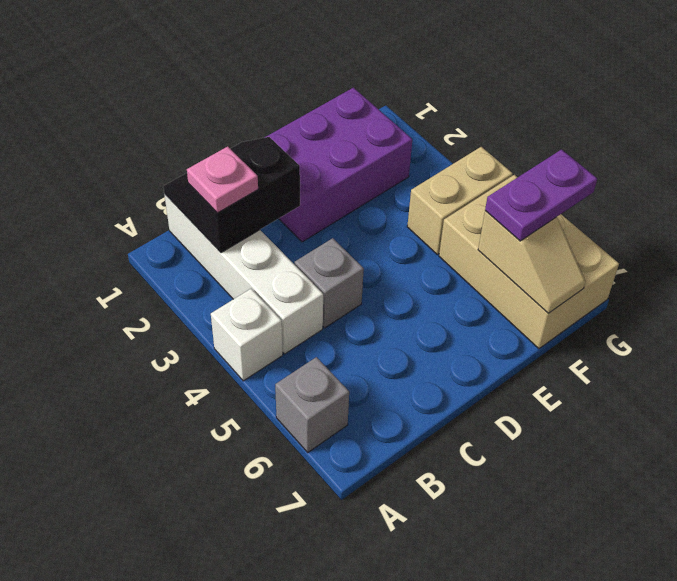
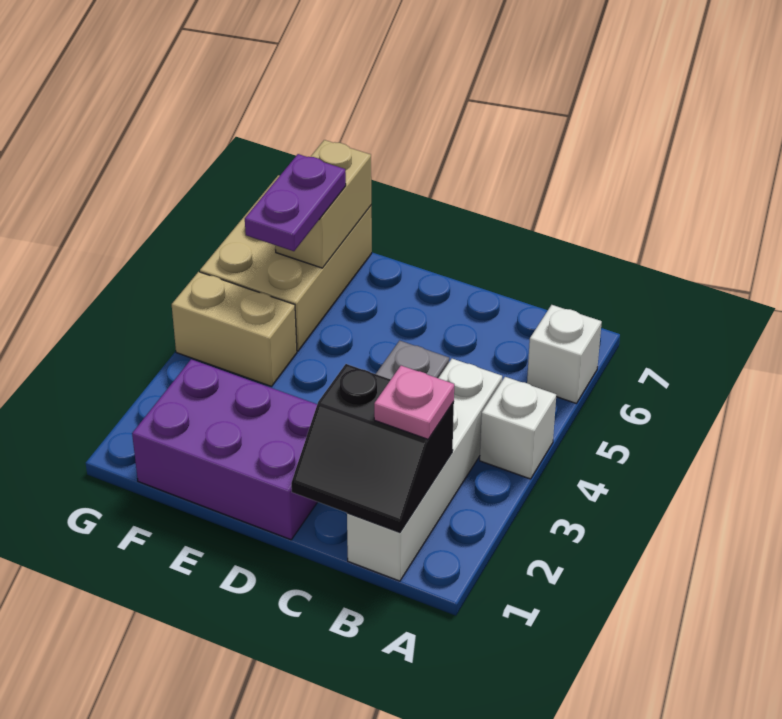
grey 1x1 brick [275,357,349,452] -> white 1x1 brick [527,305,602,403]
tan 1x2 slope [478,211,586,313] -> tan 1x2 brick [275,140,371,268]
purple 1x2 plate [485,149,597,241] -> purple 1x2 plate turned to [245,154,346,251]

